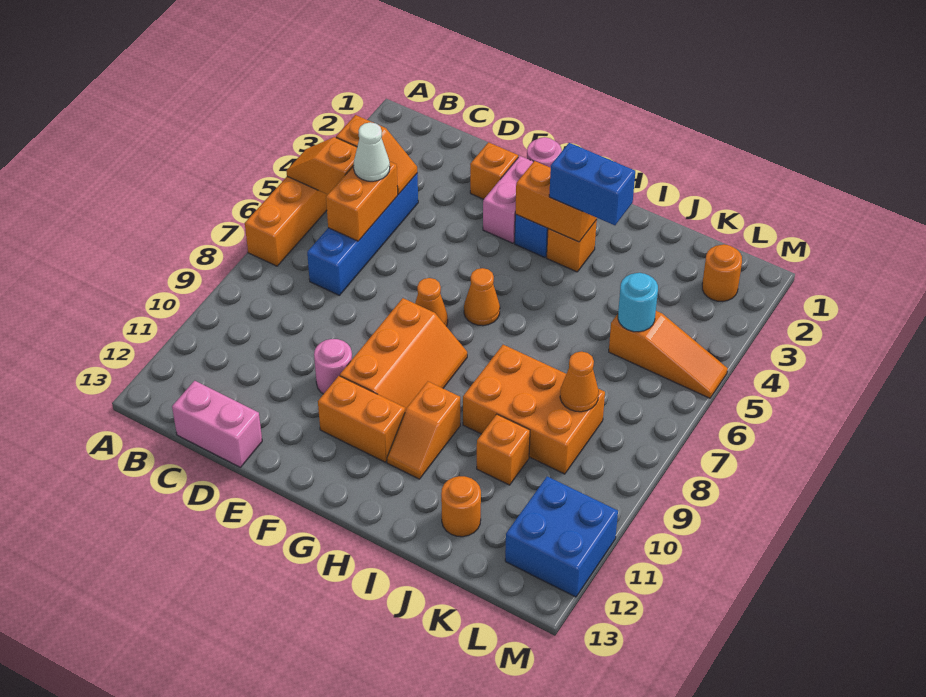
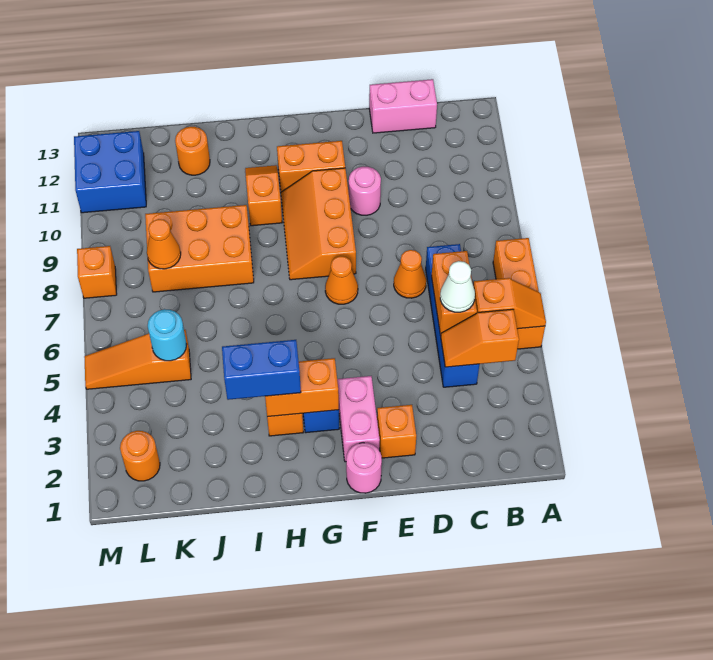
orange 1x1 cone [464,268,500,326] -> orange 1x1 cone moved to [394,250,426,298]
orange 1x1 brick [477,414,530,485] -> orange 1x1 brick moved to [77,246,117,298]

